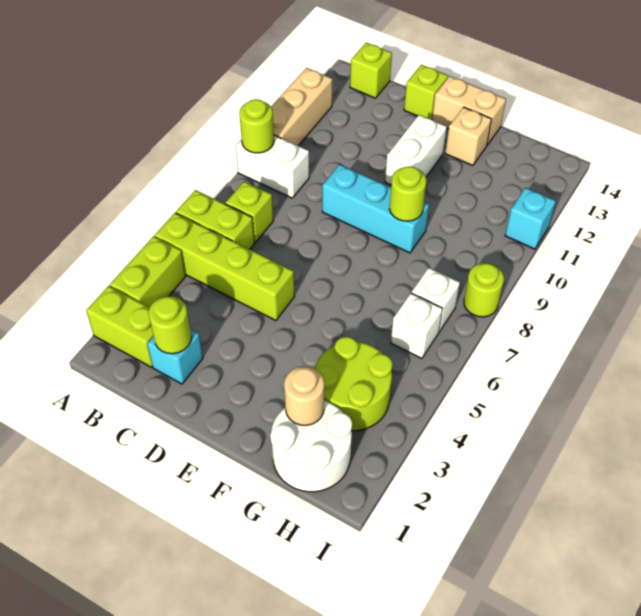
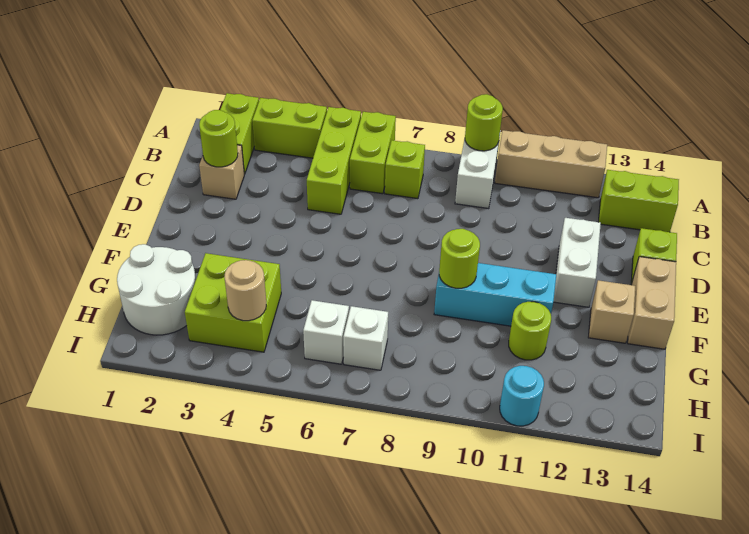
lime 1x4 brick [155,213,295,321] -> lime 1x3 brick [307,107,361,214]
lime 1x1 brick [350,42,392,98] -> lime 1x2 brick [599,170,679,232]
cyan 1x1 brick [147,329,203,384] -> tan 1x1 brick [199,145,244,199]
cyan 1x3 brick [322,164,429,253] -> cyan 1x3 brick turned to [434,263,556,326]
white 1x2 brick [385,115,447,185] -> white 1x2 brick turned to [553,218,601,307]
tan 1x1 round brick [284,366,324,425] -> tan 1x1 round brick moved to [224,260,266,321]
lime 2x2 round brick [315,337,393,431] -> lime 2x2 brick [185,253,281,352]
lime 1x1 round brick [464,263,504,317] -> lime 1x1 round brick moved to [509,302,551,360]
cyan 1x1 brick [505,188,556,249] -> cyan 1x1 round brick [500,366,544,426]

